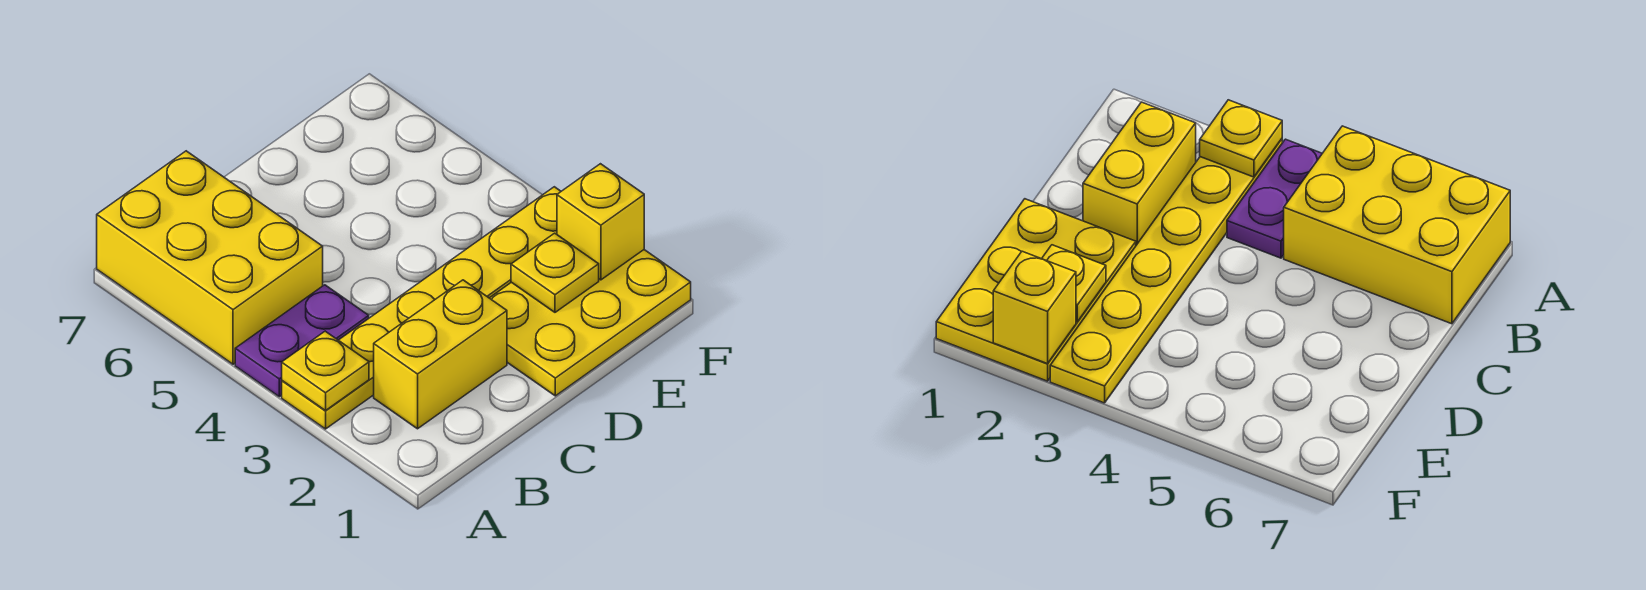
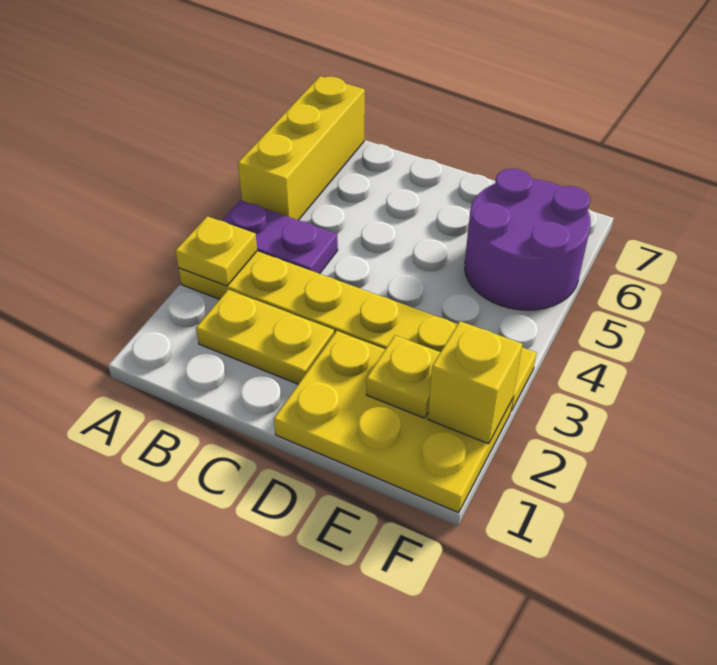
yellow 2x3 brick [97,151,323,364] -> yellow 1x3 brick [238,76,365,220]
yellow 1x2 brick [374,280,507,429] -> yellow 1x2 plate [196,290,334,384]
none -> purple 2x2 round brick [465,169,591,310]

